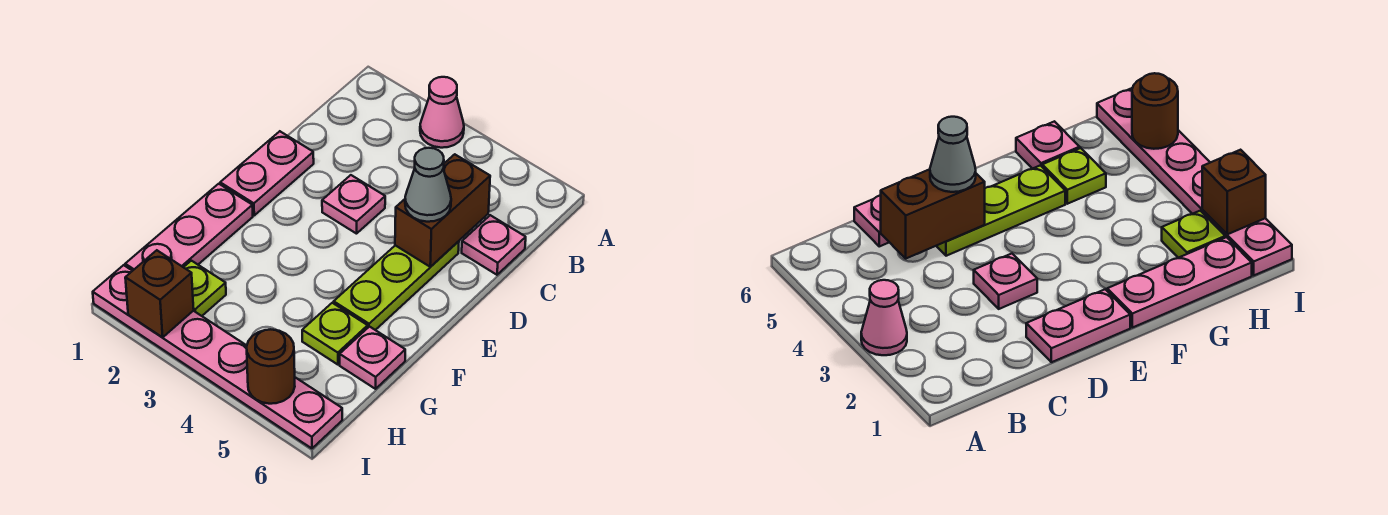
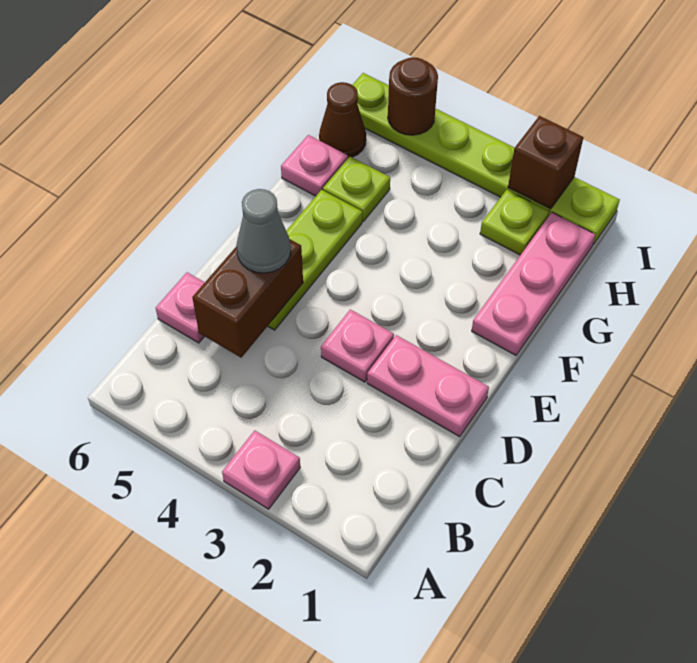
pink 1x1 cone [420,77,464,148] -> pink 1x1 plate [222,431,300,509]
pink 1x2 plate [220,131,314,215] -> pink 1x2 plate turned to [367,335,489,437]
none -> brown 1x1 cone [319,82,366,158]
pink 1x6 plate [93,265,342,448] -> lime 1x6 plate [353,73,620,244]

